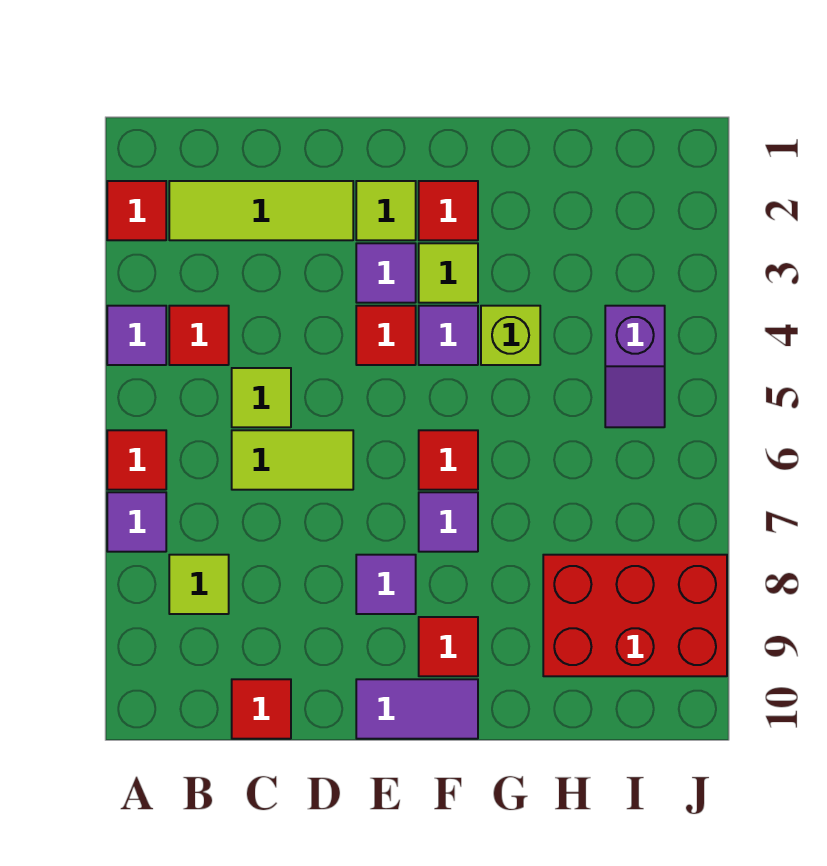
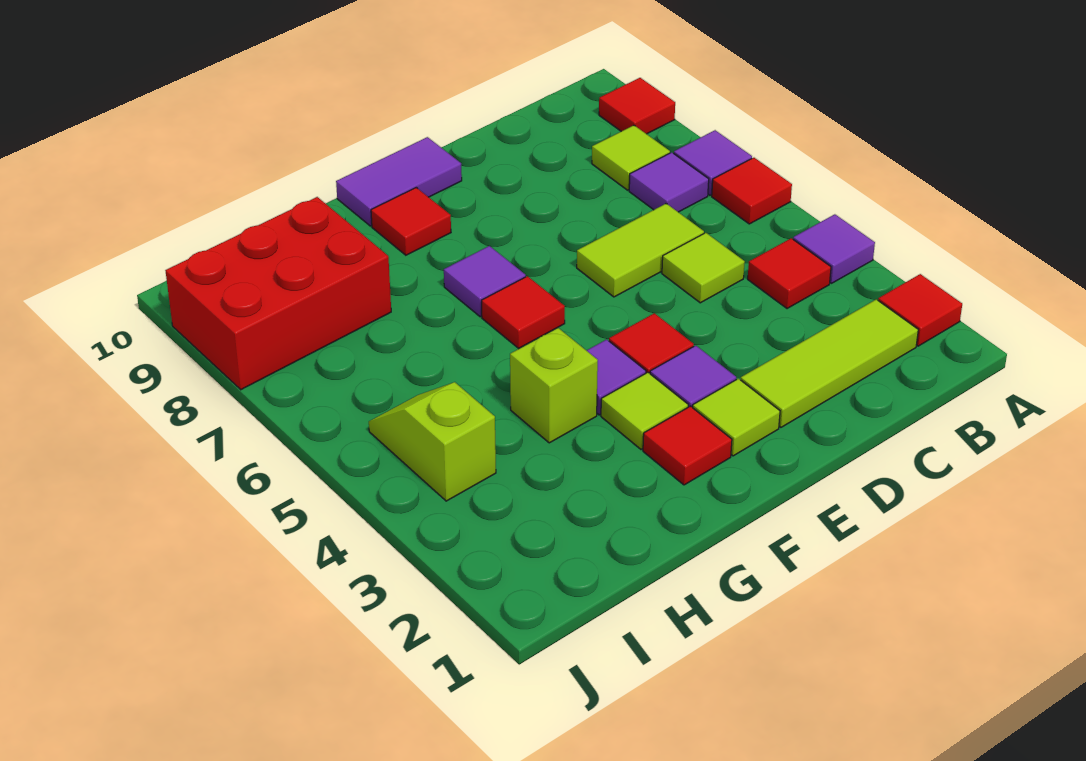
red 1x1 tile [232,679,291,739] -> red 1x1 tile moved to [599,78,675,134]
purple 1x1 tile [356,555,416,614] -> purple 1x1 tile moved to [629,152,709,212]
purple 1x2 slope [605,306,665,427] -> lime 1x2 slope [369,382,496,501]

